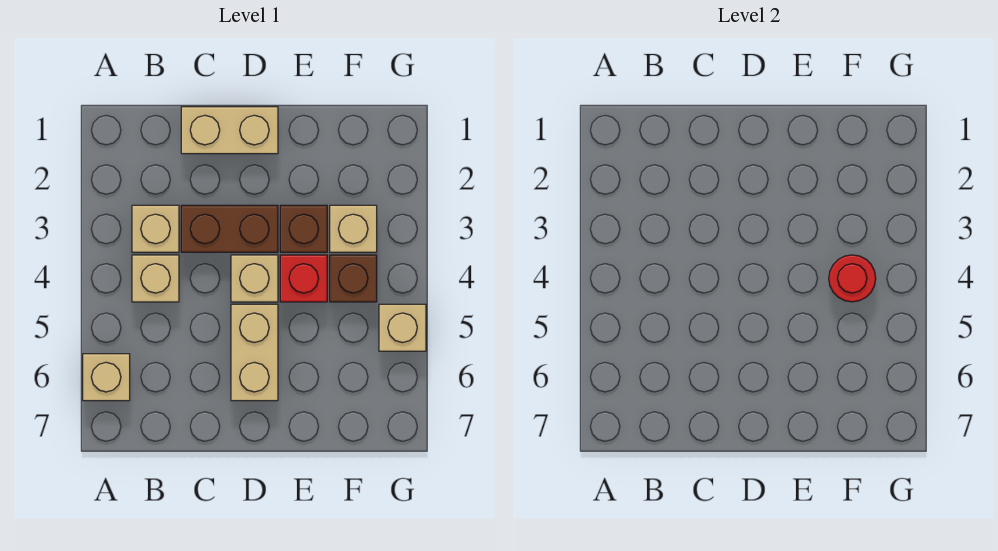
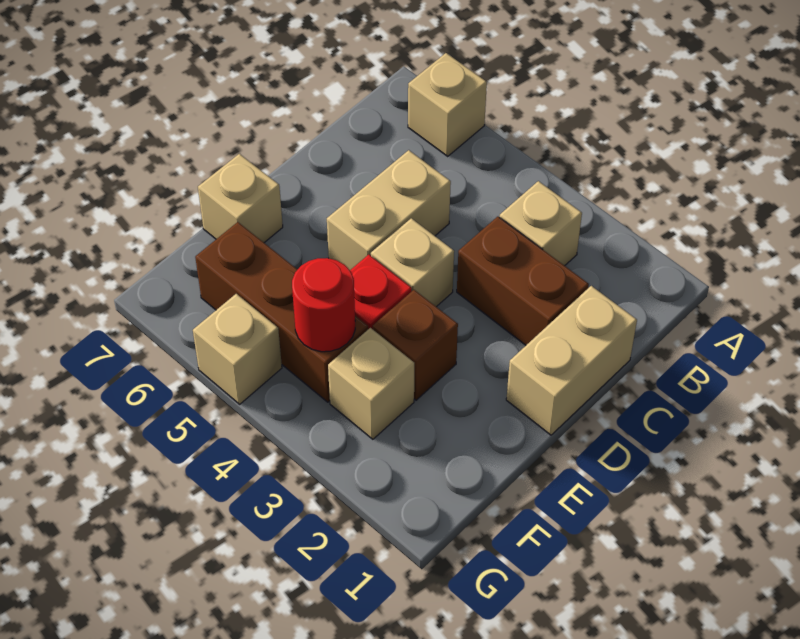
tan 1x1 brick [132,255,179,302] -> tan 1x1 brick moved to [198,154,283,243]
brown 1x2 brick [181,205,278,252] -> brown 1x2 brick turned to [457,217,589,345]
tan 1x2 brick [231,304,278,401] -> tan 1x2 brick turned to [327,150,451,270]
brown 1x1 brick [330,255,377,302] -> brown 1x3 brick [195,222,368,402]

